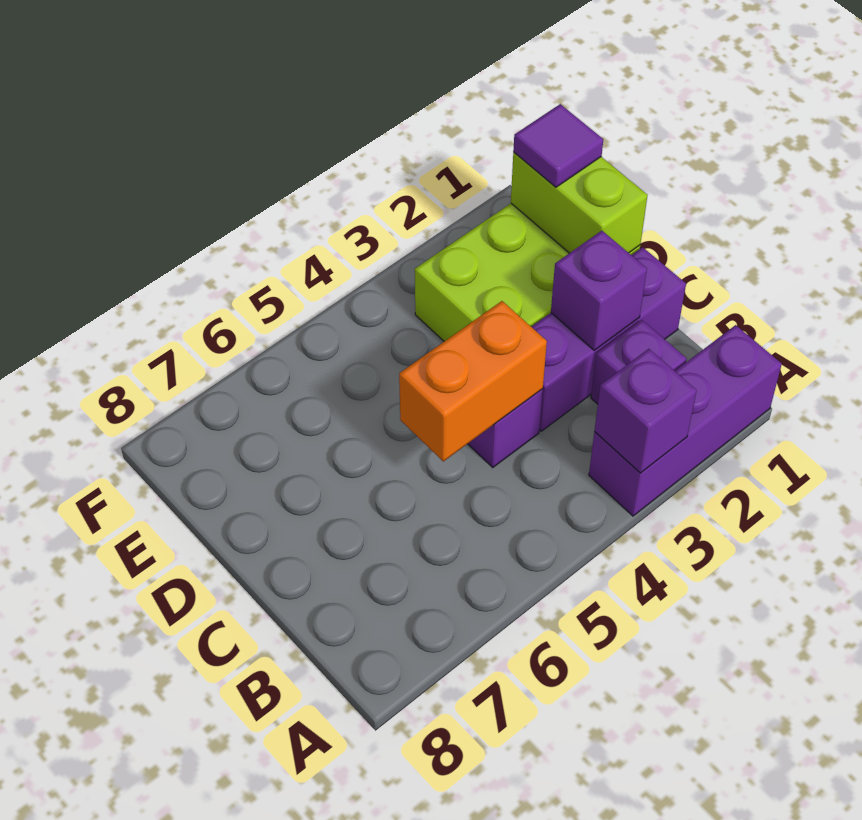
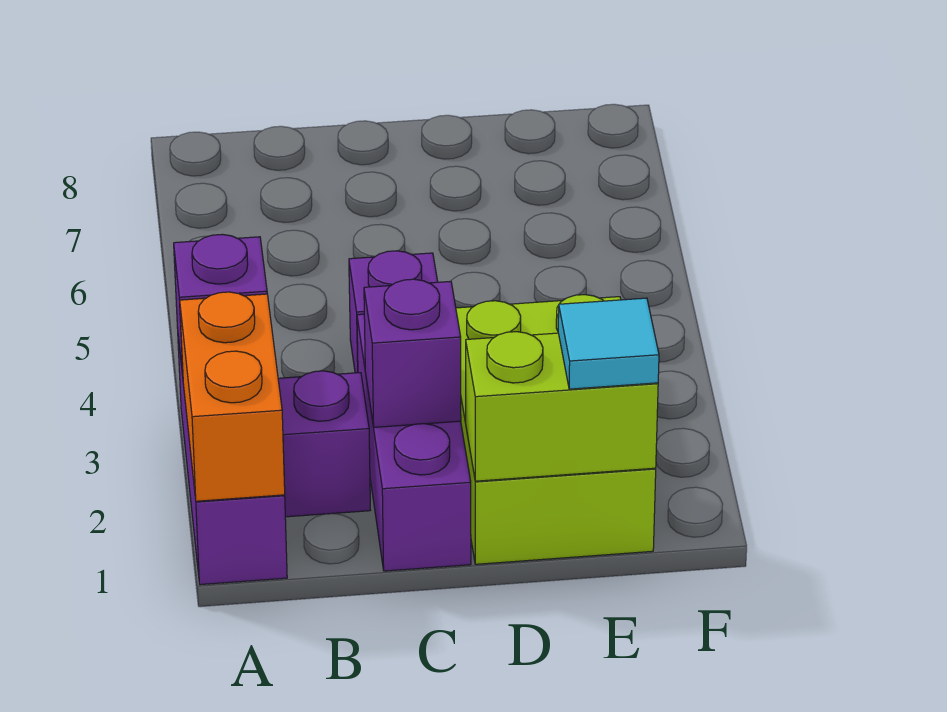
orange 1x2 brick [399,301,547,461] -> orange 1x2 brick moved to [180,292,285,501]
purple 1x1 tile [513,104,603,187] -> cyan 1x1 tile [558,298,659,389]

